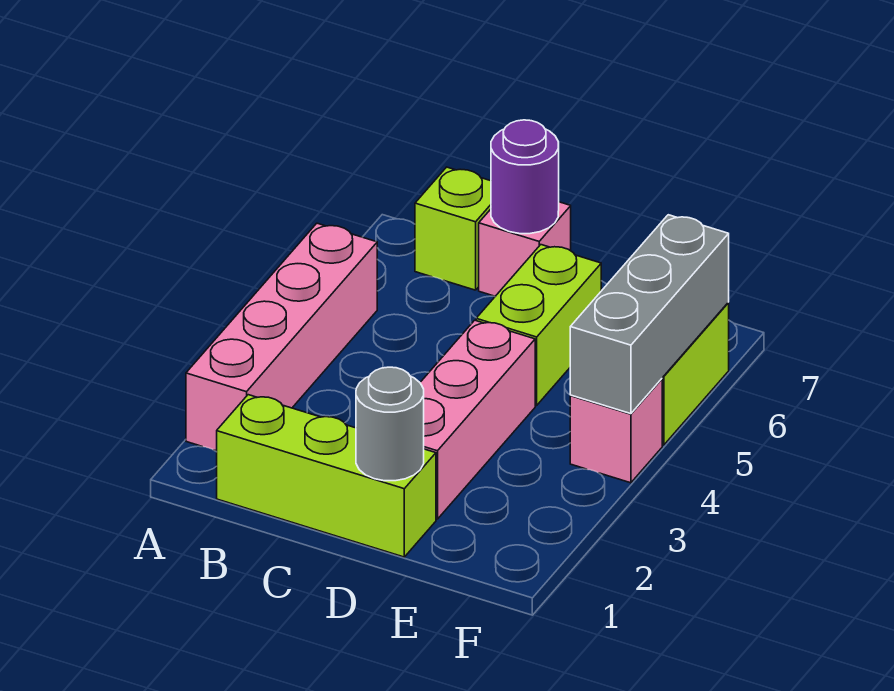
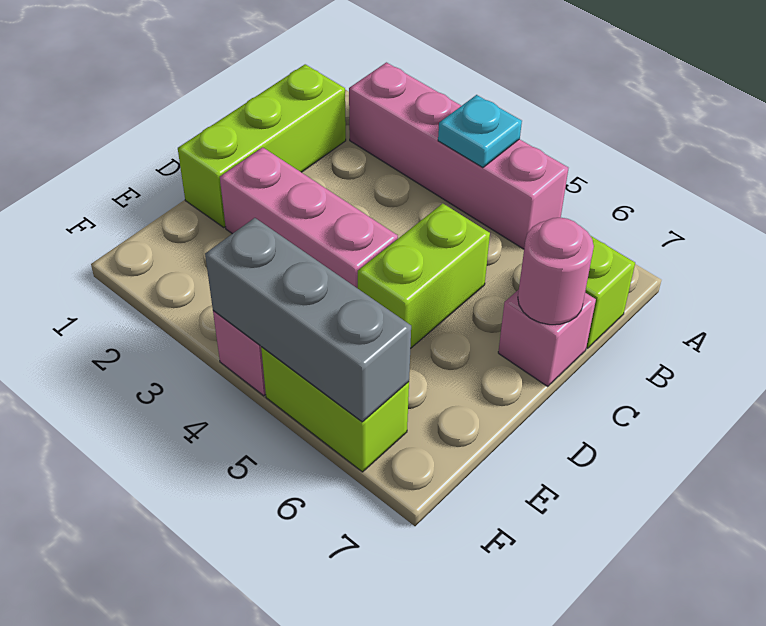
none -> cyan 1x1 plate [438,95,522,168]
purple 1x1 round brick [491,120,559,234] -> pink 1x1 round brick [518,218,594,325]
grey 1x1 round brick [356,367,424,481] -> none
lime 1x2 brick [476,245,601,405] -> lime 1x2 brick turned to [358,204,490,349]

